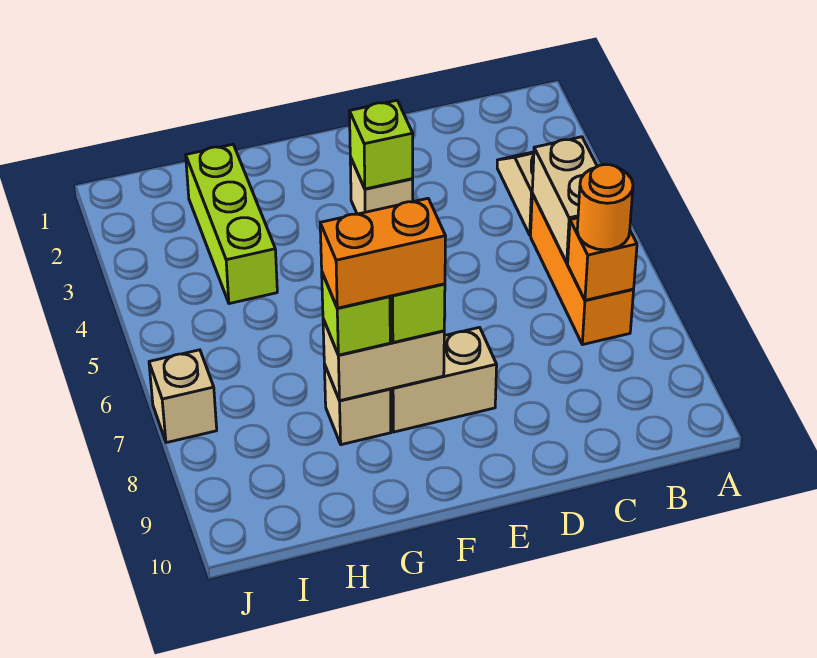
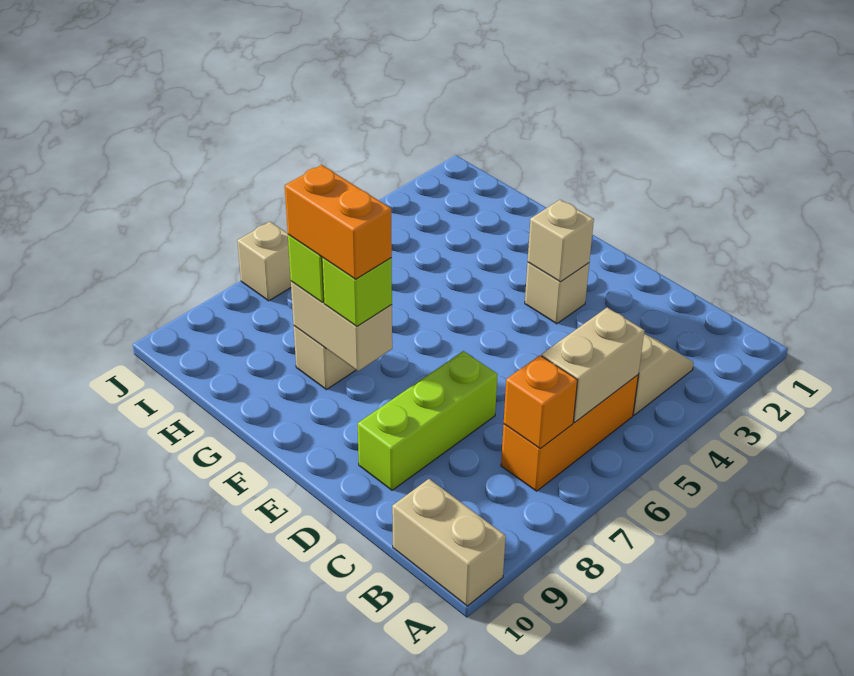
orange 1x1 round brick [577,165,633,250] -> none
lime 1x1 brick [349,100,413,189] -> tan 1x1 brick [528,200,594,282]
tan 1x2 brick [391,327,497,432] -> tan 1x2 brick moved to [392,479,506,606]
lime 1x3 brick [186,144,277,304] -> lime 1x3 brick moved to [358,351,497,490]

